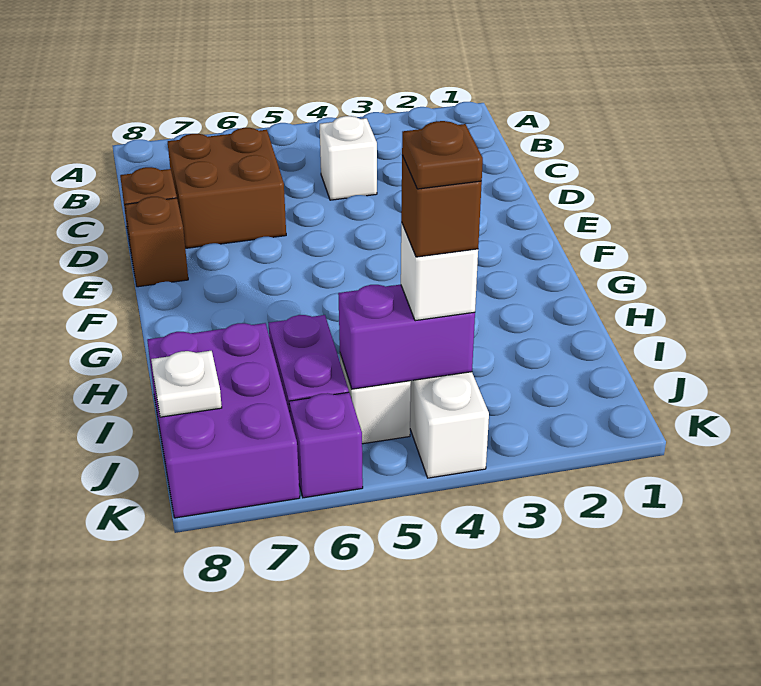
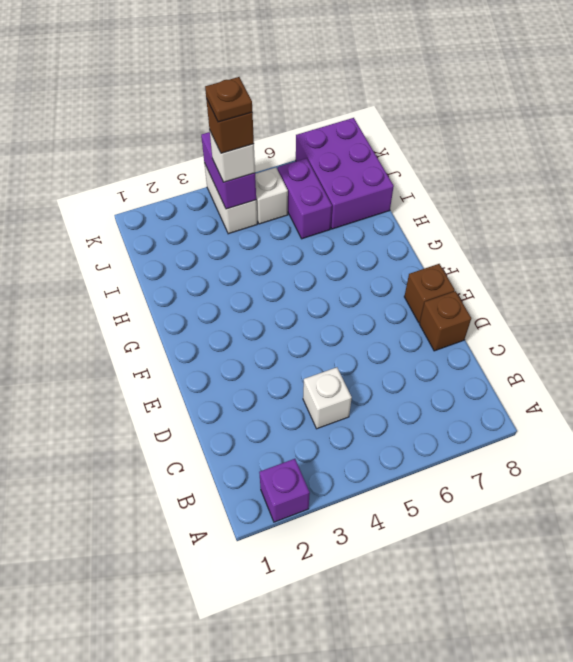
brown 2x2 brick [168,128,286,248] -> none
purple 1x2 brick [338,285,475,389] -> purple 1x2 brick turned to [201,132,256,209]
white 1x1 plate [151,351,222,417] -> none
purple 1x1 brick [289,392,363,498] -> purple 1x1 brick moved to [259,459,310,522]

